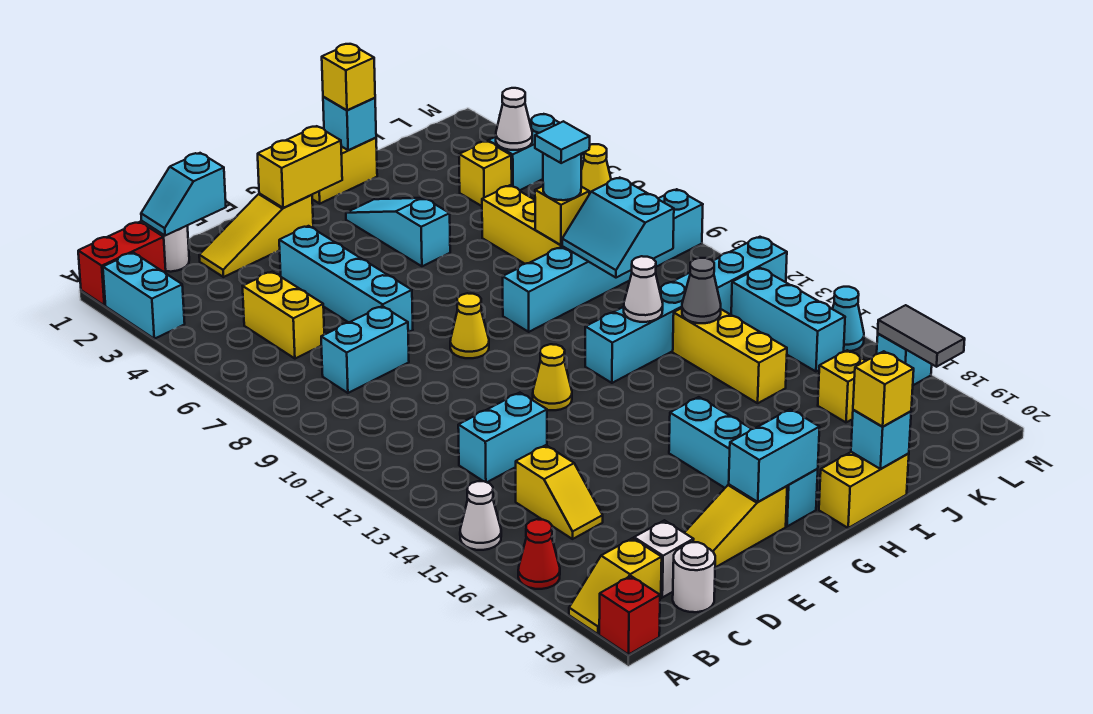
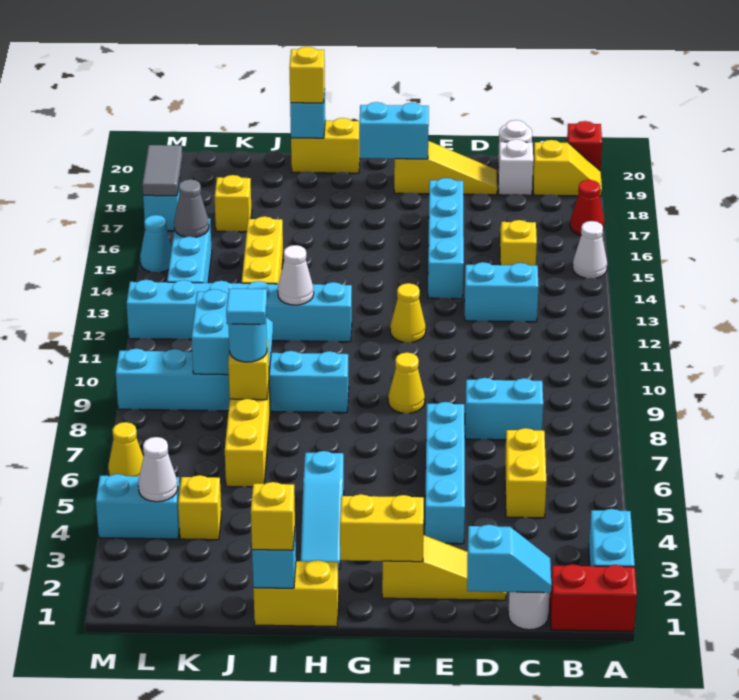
cyan 1x4 brick [669,397,818,526] -> cyan 1x4 brick moved to [428,178,464,299]
grey 1x1 cone [682,258,721,323] -> grey 1x1 cone moved to [174,179,209,237]

